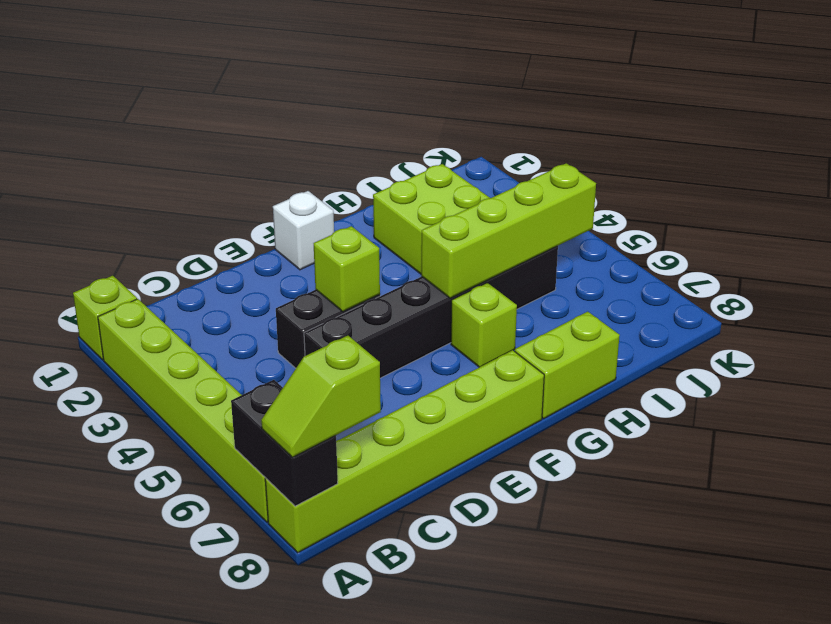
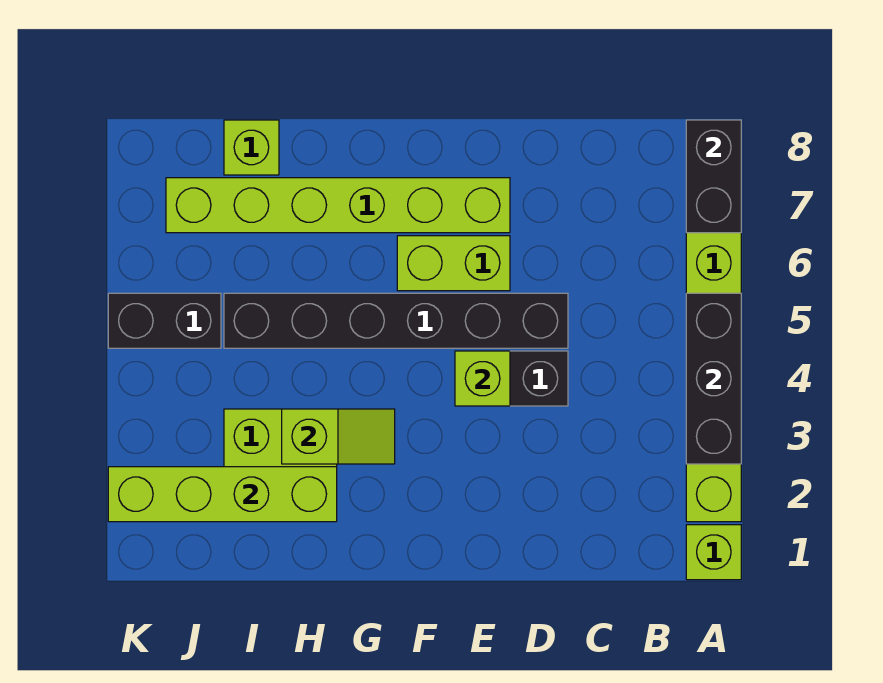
none -> black 1x3 brick [686,293,741,464]
lime 1x6 brick [265,350,544,553] -> lime 1x6 brick moved to [166,178,510,233]
lime 1x2 slope [261,336,381,457] -> lime 1x2 slope moved to [282,409,395,464]
white 1x1 brick [273,191,334,270] -> none
lime 1x4 brick [421,163,596,298] -> lime 1x4 brick moved to [108,467,337,522]
lime 1x1 brick [451,283,517,367] -> lime 1x1 brick moved to [224,120,279,175]
lime 1x2 brick [515,312,620,419] -> lime 1x2 brick moved to [397,236,510,291]
none -> black 1x2 brick [108,293,221,348]

